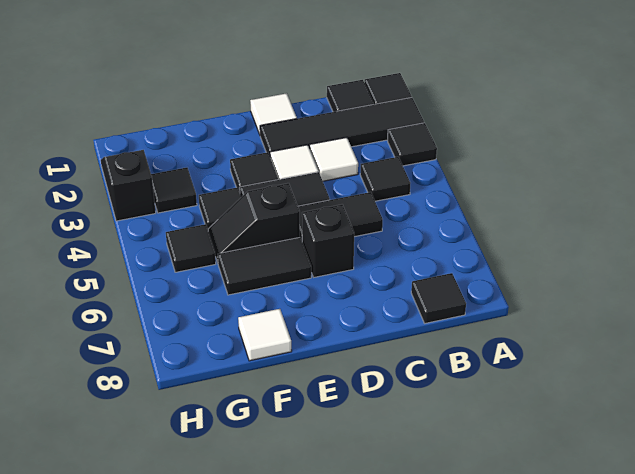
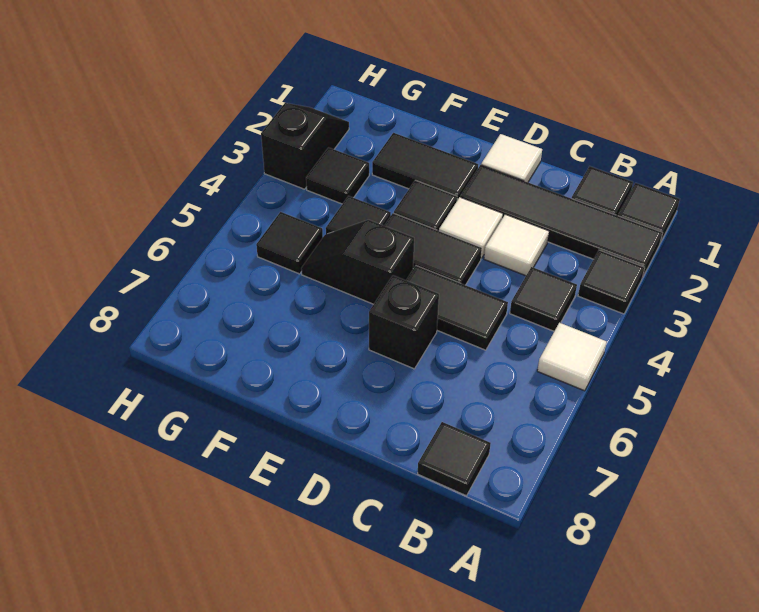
black 1x2 tile [218,238,311,295] -> black 1x2 tile moved to [372,133,478,200]
white 1x1 tile [238,309,292,361] -> white 1x1 tile moved to [537,323,606,391]

